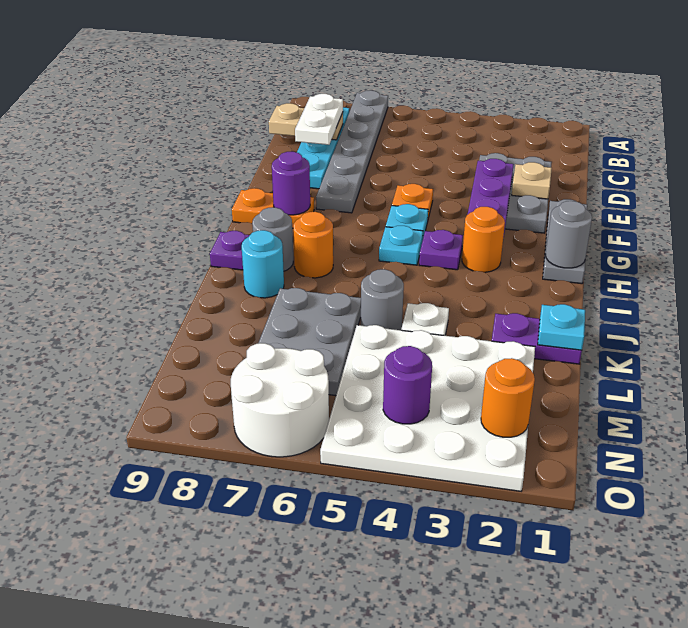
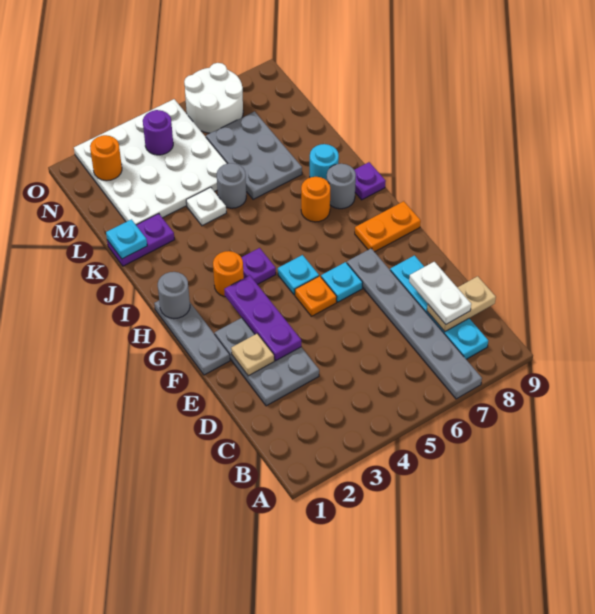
purple 1x1 round brick [272,152,310,215] -> none
cyan 1x1 plate [379,226,423,265] -> cyan 1x1 plate moved to [321,262,363,302]

